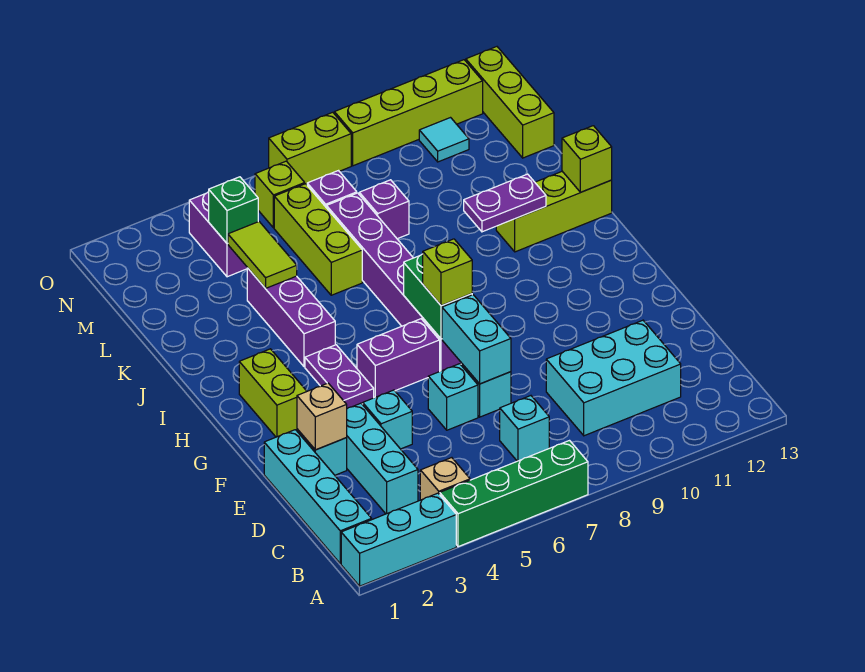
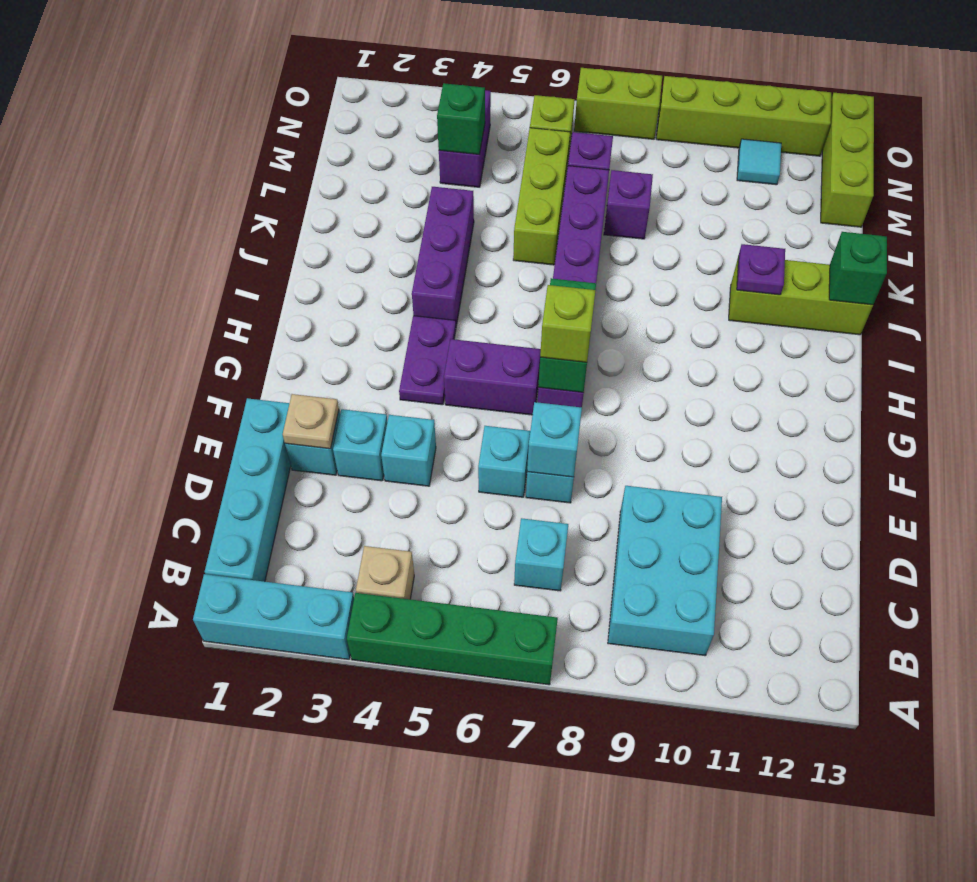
cyan 1x3 brick [346,403,418,514] -> cyan 1x1 brick [333,409,387,481]
cyan 2x3 brick [546,320,681,436] -> cyan 2x3 brick turned to [608,486,722,656]
tan 1x1 brick [297,383,347,450] -> tan 1x1 plate [283,394,339,449]
cyan 1x2 brick [442,295,511,384] -> cyan 1x1 brick [527,402,582,477]
lime 1x2 brick [239,349,307,437] -> none
purple 1x2 plate [464,174,546,232] -> purple 1x1 plate [737,244,785,295]
lime 1x1 brick [562,126,612,192] -> green 1x1 brick [829,232,887,305]
lime 1x2 tile [228,222,297,288] -> none

